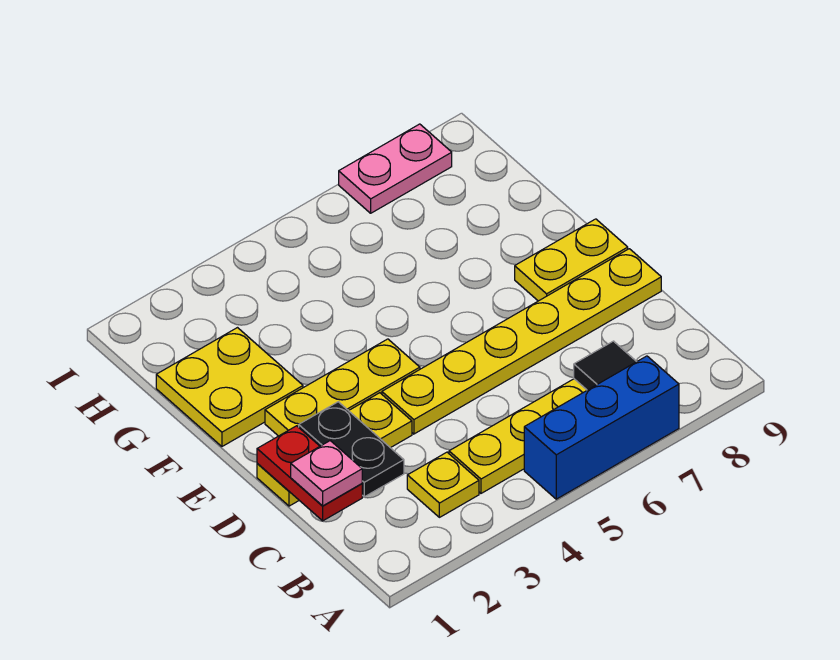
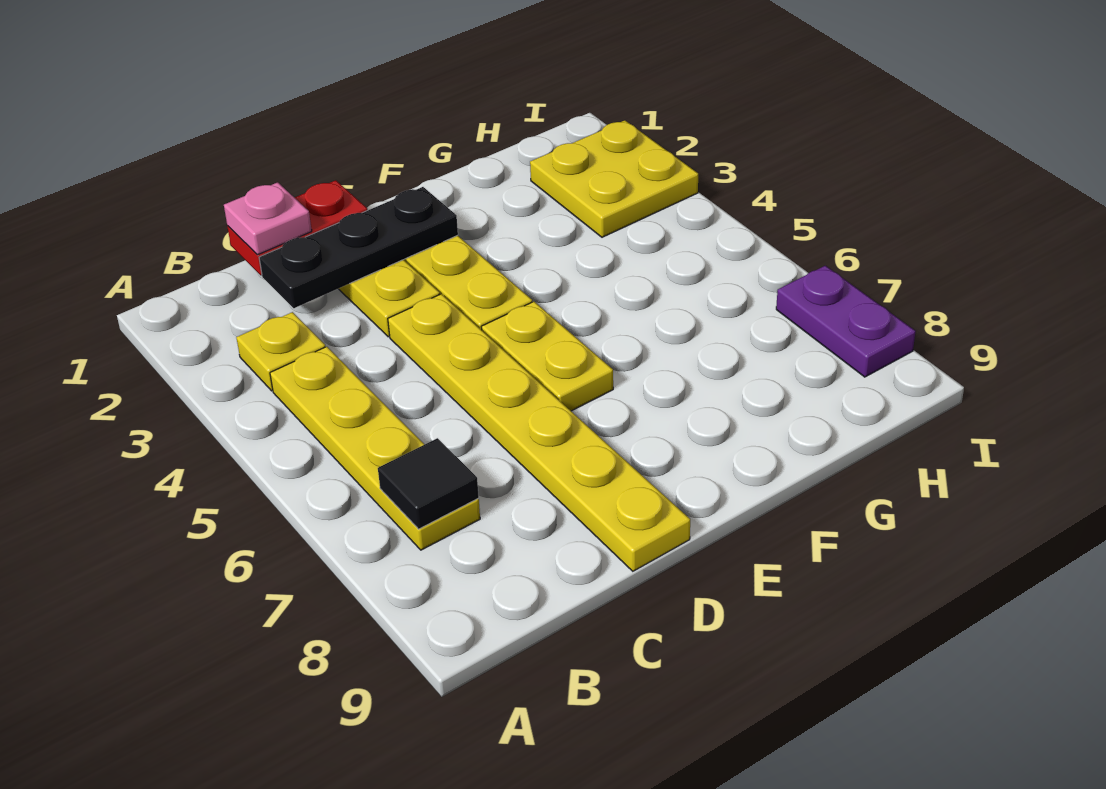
blue 1x3 brick [524,356,679,499] -> none
black 1x2 plate [299,402,404,497] -> black 1x3 plate [259,187,458,308]
yellow 1x2 plate [515,219,628,301] -> yellow 1x2 plate moved to [481,302,613,411]
yellow 2x2 plate [156,328,303,446] -> yellow 2x2 plate moved to [530,120,698,237]
pink 1x2 plate [339,124,452,213] -> purple 1x2 plate [776,266,916,377]

